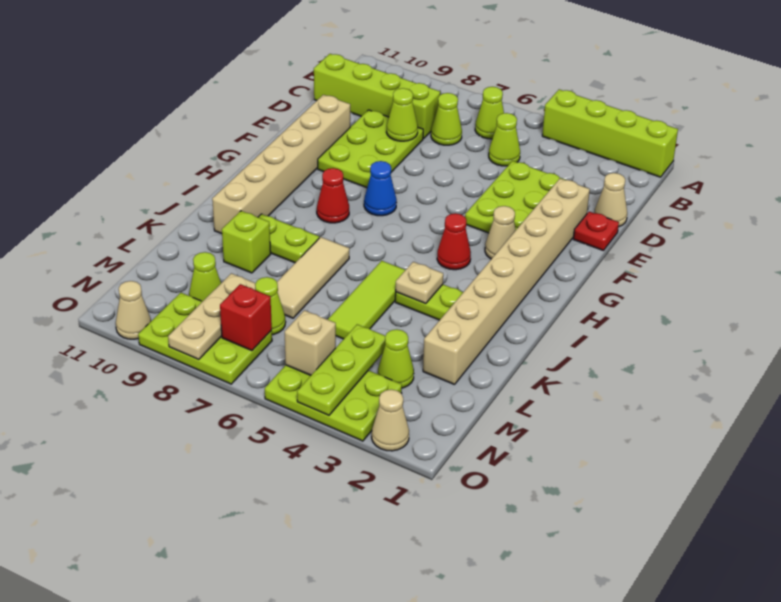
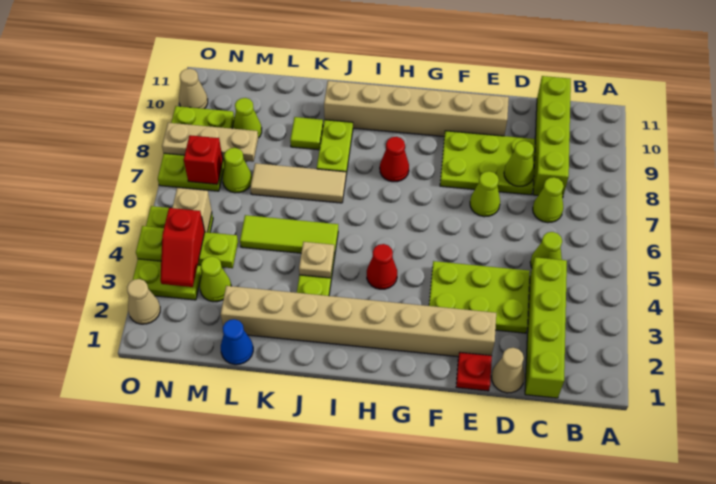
lime 1x4 brick [542,89,678,177] -> lime 1x4 brick moved to [525,257,567,398]
lime 1x1 cone [475,87,504,139] -> lime 1x1 cone moved to [470,171,500,217]
tan 1x1 cone [485,206,516,259] -> none
blue 1x1 cone [364,161,397,216] -> blue 1x1 cone moved to [221,319,253,365]
lime 1x1 brick [222,211,271,273] -> lime 1x1 tile [290,117,323,150]
none -> red 1x2 slope [160,208,205,287]

